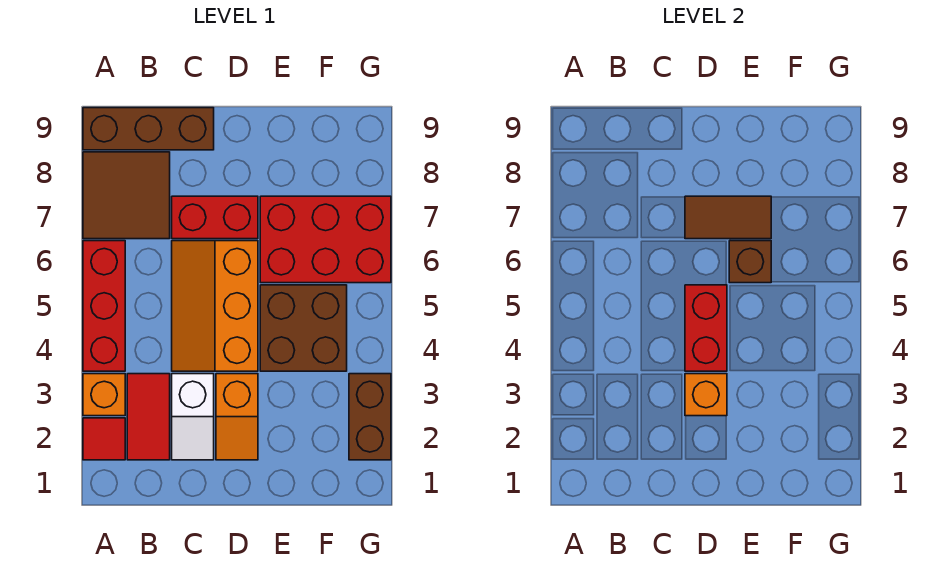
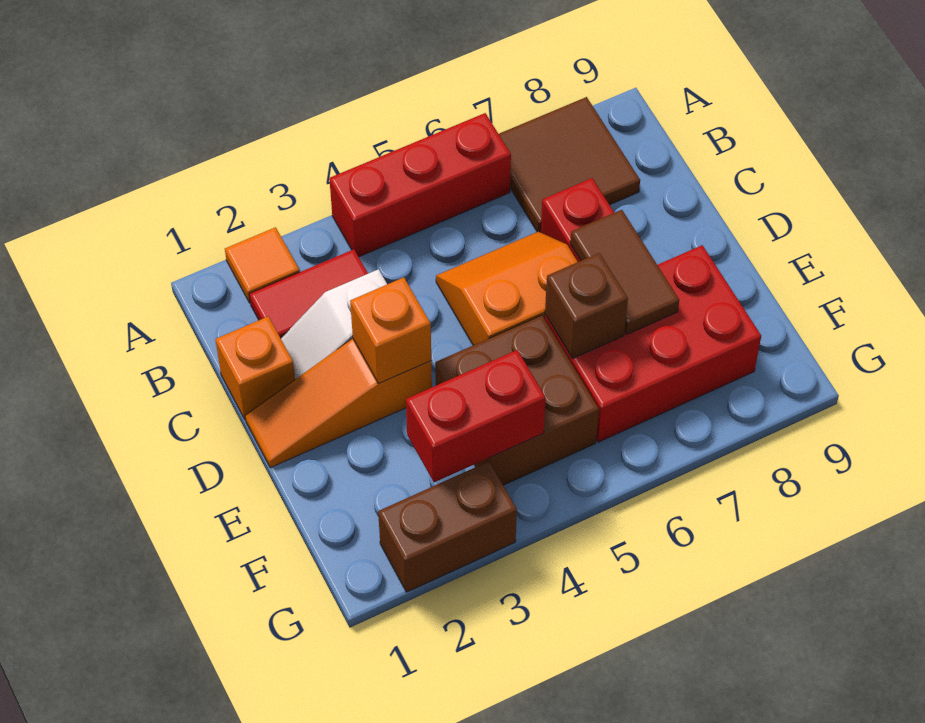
red 1x1 tile [83,418,125,460] -> orange 1x1 tile [225,227,300,303]
orange 1x1 brick [83,374,125,416] -> orange 1x1 brick moved to [215,316,295,419]
brown 1x3 brick [83,108,214,150] -> none
orange 2x3 slope [172,241,258,371] -> orange 2x2 slope [436,232,578,345]
orange 1x2 slope [216,374,258,460] -> orange 1x3 slope [245,339,432,468]
red 1x2 brick [685,285,727,371] -> red 1x2 brick moved to [406,350,546,482]
red 2x3 brick [260,196,391,283] -> red 2x3 brick turned to [545,245,761,442]

